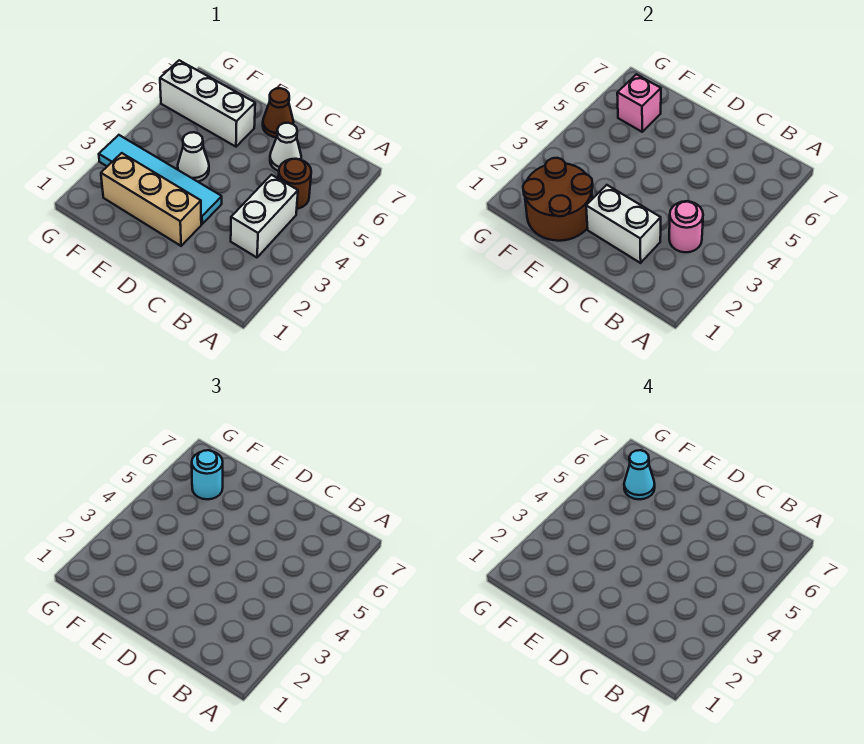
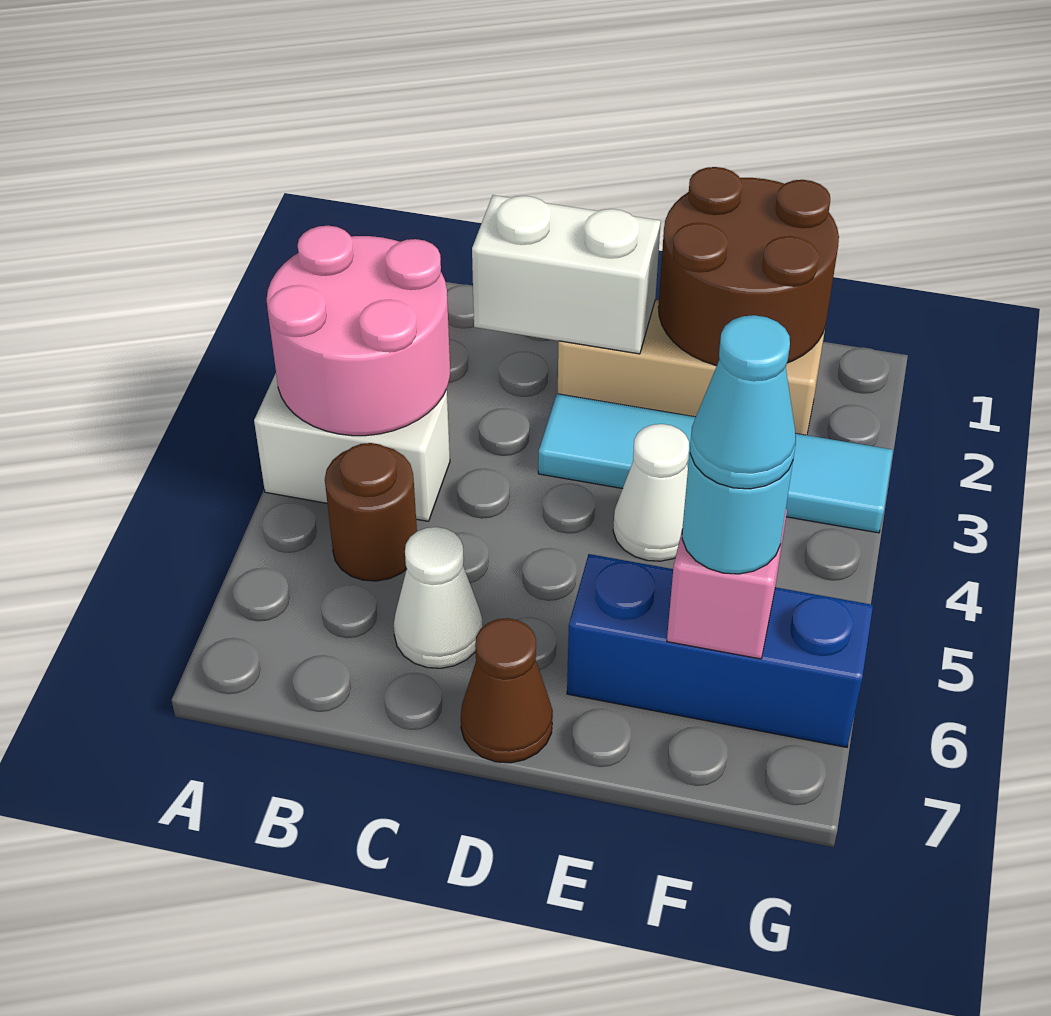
white 1x2 brick [231,175,298,257] -> white 1x2 brick turned to [254,373,450,521]
pink 1x1 round brick [669,201,703,252] -> pink 2x2 round brick [267,226,450,436]
white 1x3 brick [160,60,255,147] -> blue 1x3 brick [567,554,873,747]

